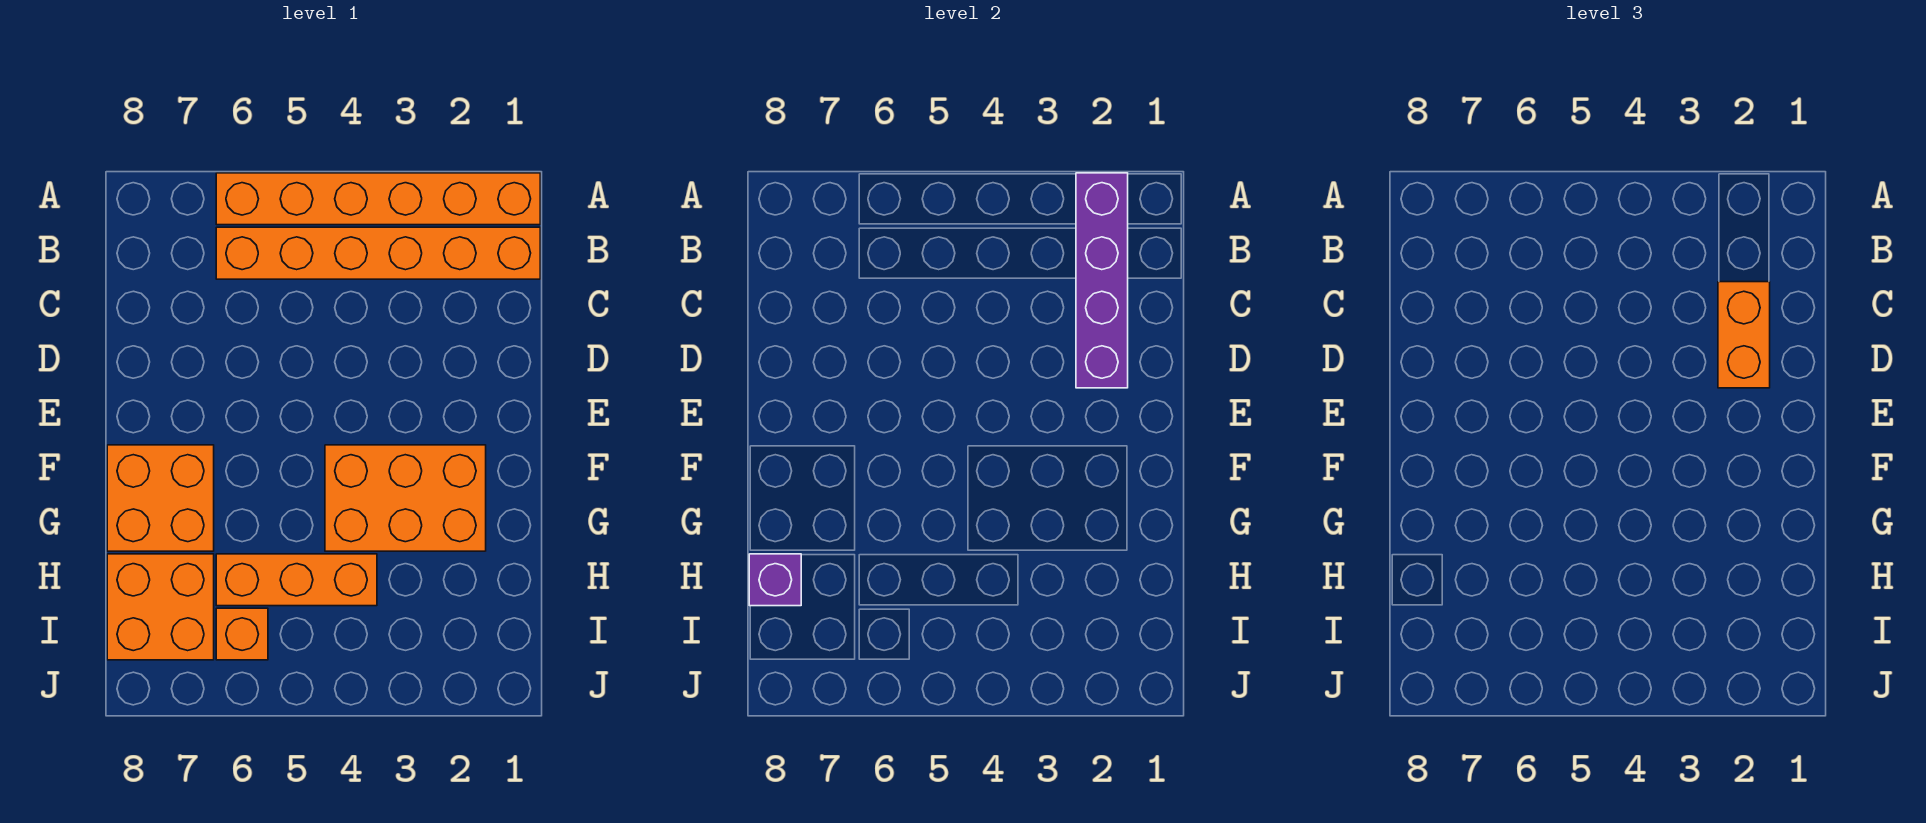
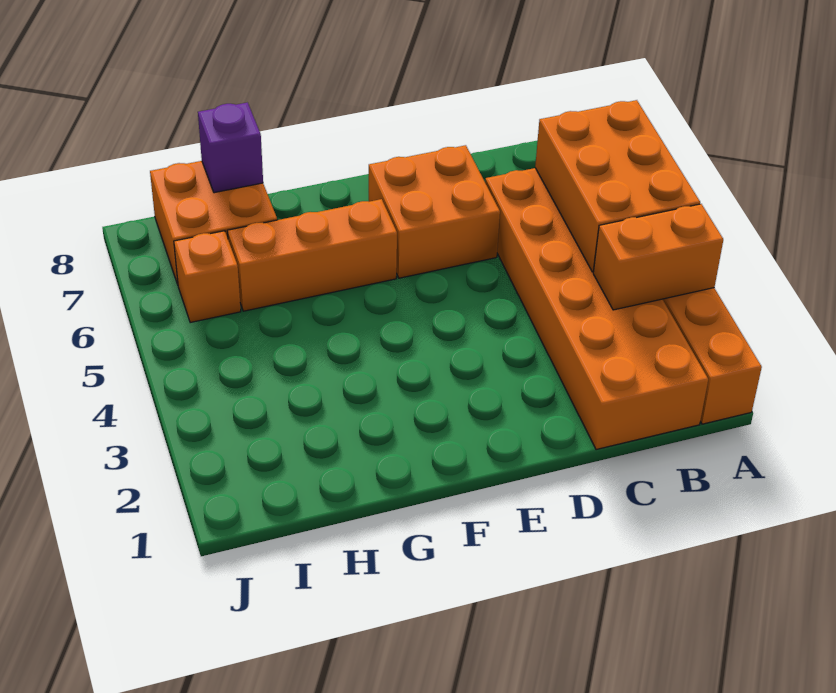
purple 1x4 brick [1076,173,1128,388] -> none
orange 1x6 brick [216,227,540,279] -> orange 2x6 brick [485,168,708,450]
orange 1x2 brick [1718,282,1770,388] -> orange 1x2 brick moved to [593,204,723,310]
orange 2x3 brick [325,445,486,551] -> orange 2x3 brick moved to [535,100,700,272]
orange 2x2 brick [107,445,214,551] -> orange 2x2 brick moved to [369,145,500,278]
orange 1x3 brick [216,554,377,606] -> orange 1x3 brick turned to [227,199,397,311]

